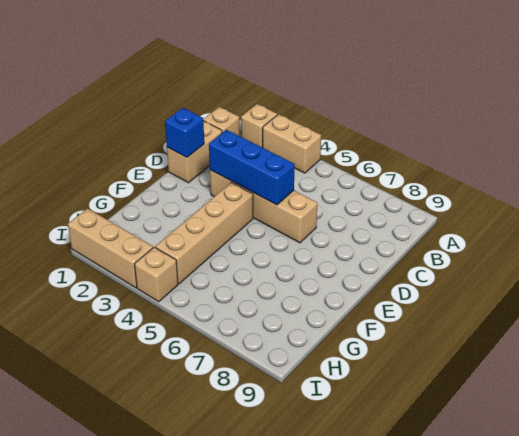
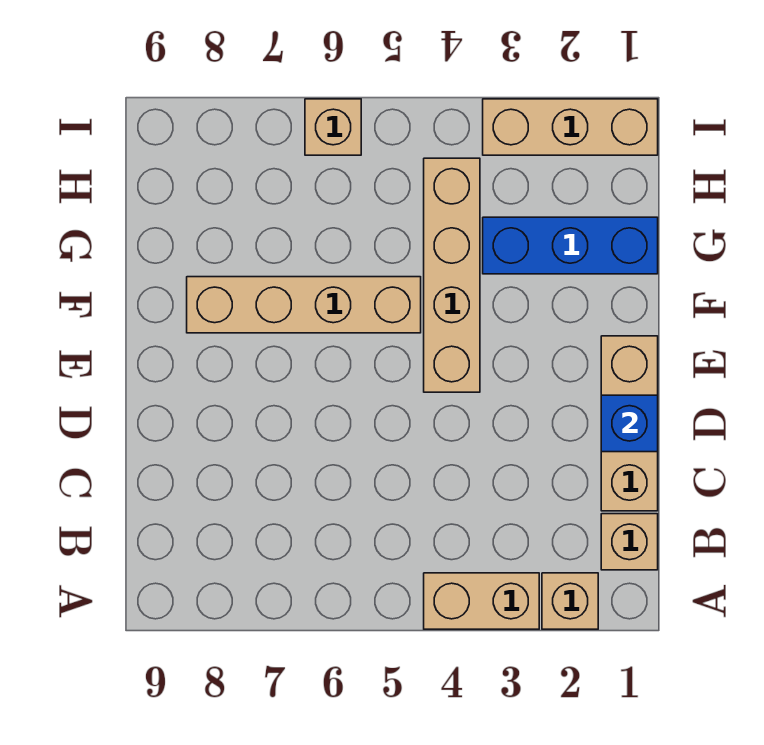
tan 1x2 brick [167,121,222,183] -> tan 1x3 brick [601,336,658,511]
tan 1x4 brick [210,170,317,243] -> tan 1x4 brick moved to [187,277,421,333]
blue 1x3 brick [209,130,295,205] -> blue 1x3 brick moved to [483,217,658,274]
tan 1x1 brick [135,247,178,302] -> tan 1x1 brick moved to [305,99,361,155]

